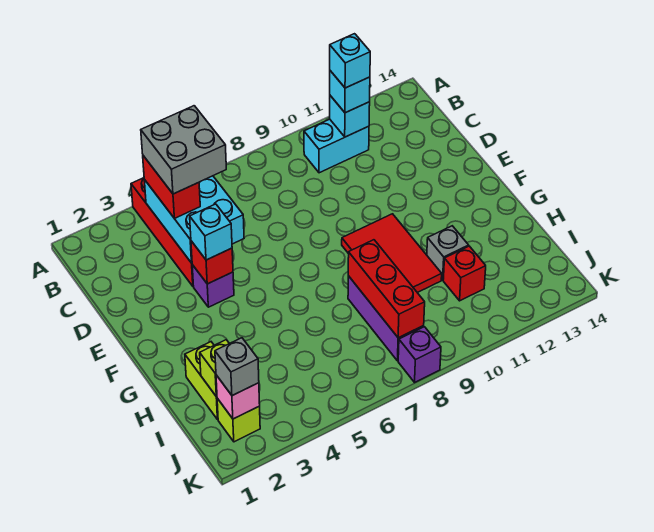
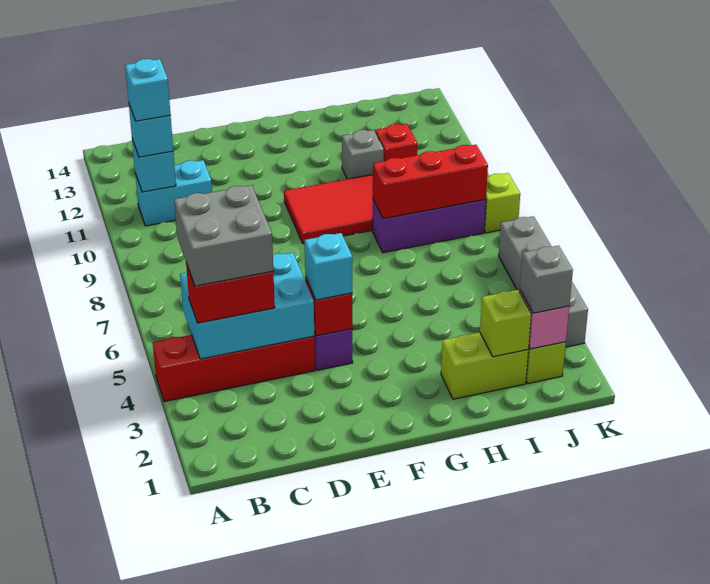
cyan 1x2 brick [304,119,369,173] -> cyan 1x2 brick turned to [135,160,212,226]
none -> grey 1x4 brick [499,216,588,347]
purple 1x1 brick [398,327,441,382] -> lime 1x1 brick [484,173,520,233]

